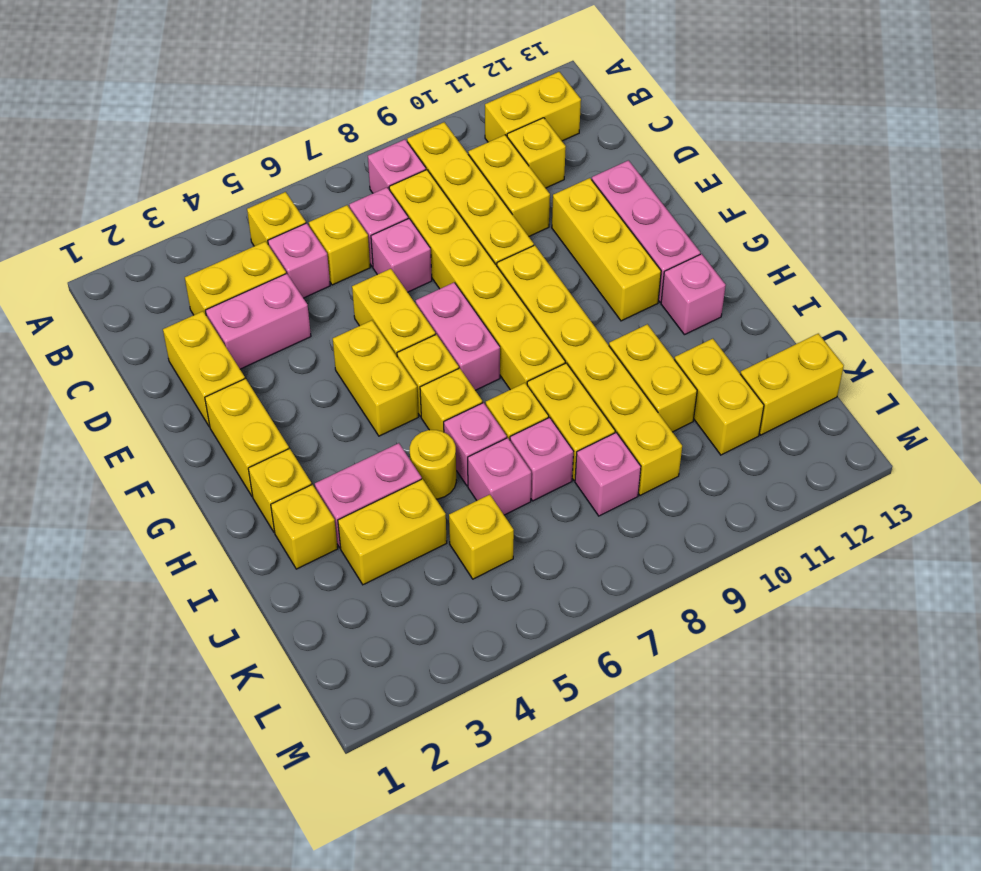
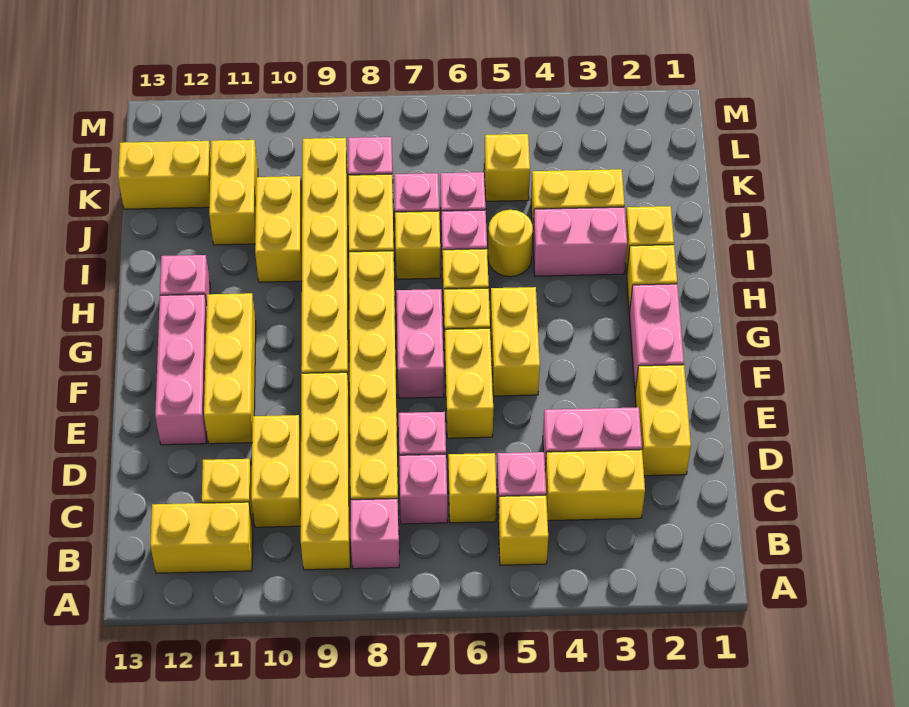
yellow 1x2 brick [205,379,289,497] -> pink 1x2 brick [629,284,684,391]

